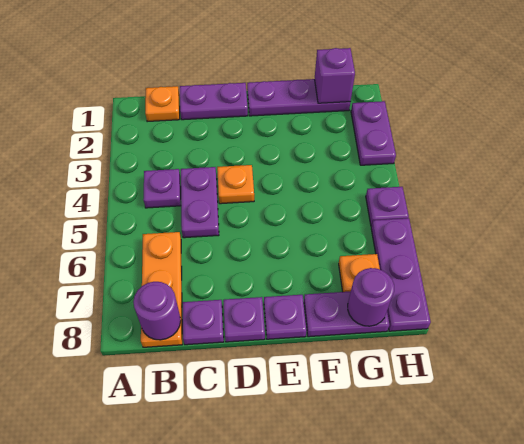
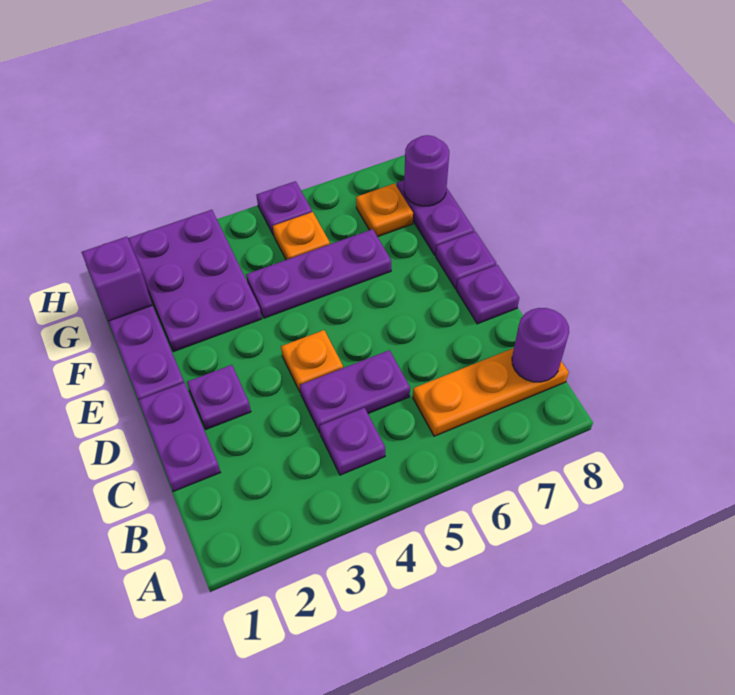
orange 1x1 plate [145,86,180,122] -> orange 1x1 plate moved to [273,212,330,260]
purple 1x1 plate [182,300,224,345] -> purple 1x1 plate moved to [187,365,251,429]
purple 1x2 plate [351,101,396,165] -> purple 2x3 plate [128,210,262,352]
purple 1x3 plate [371,218,431,331] -> purple 1x3 plate moved to [246,229,391,318]

